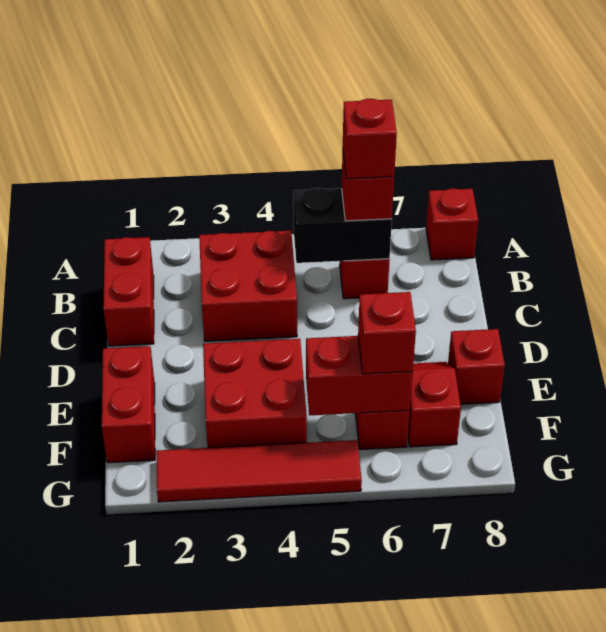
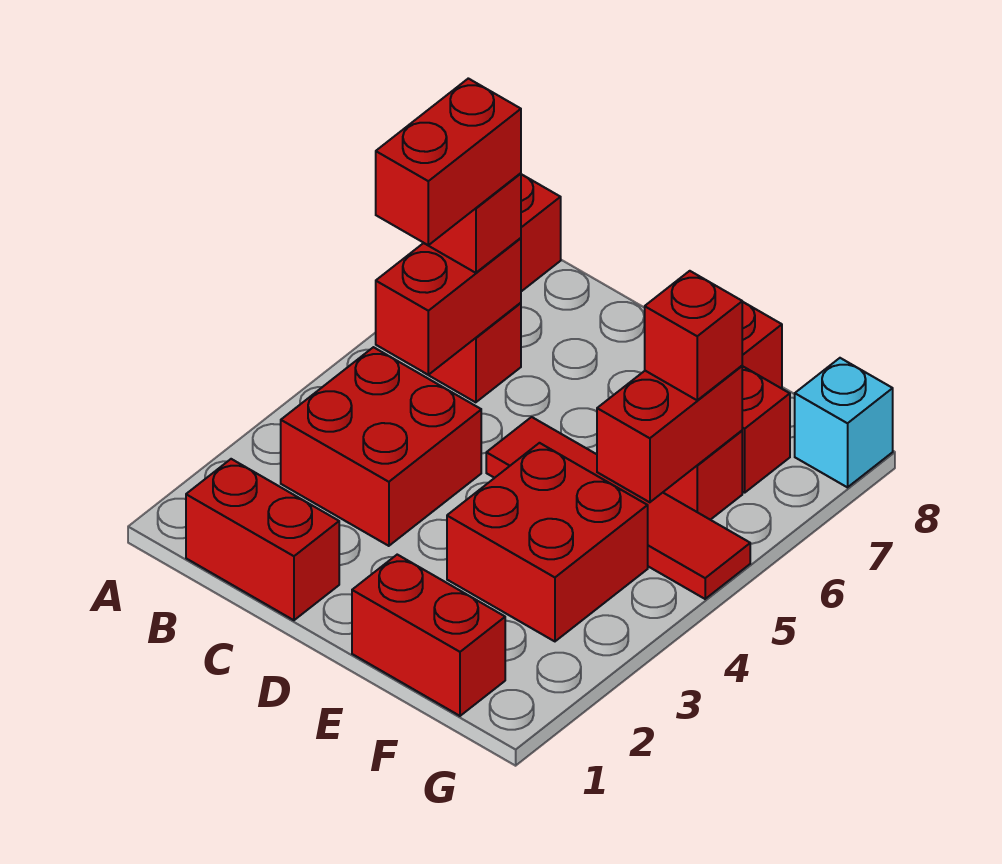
black 1x2 brick [293,188,392,263] -> red 1x2 brick [376,238,521,375]
red 1x1 brick [343,99,397,179] -> red 1x2 brick [376,78,521,245]
red 1x4 tile [156,440,362,502] -> red 1x4 tile turned to [486,417,750,599]
none -> cyan 1x1 brick [795,358,893,487]

